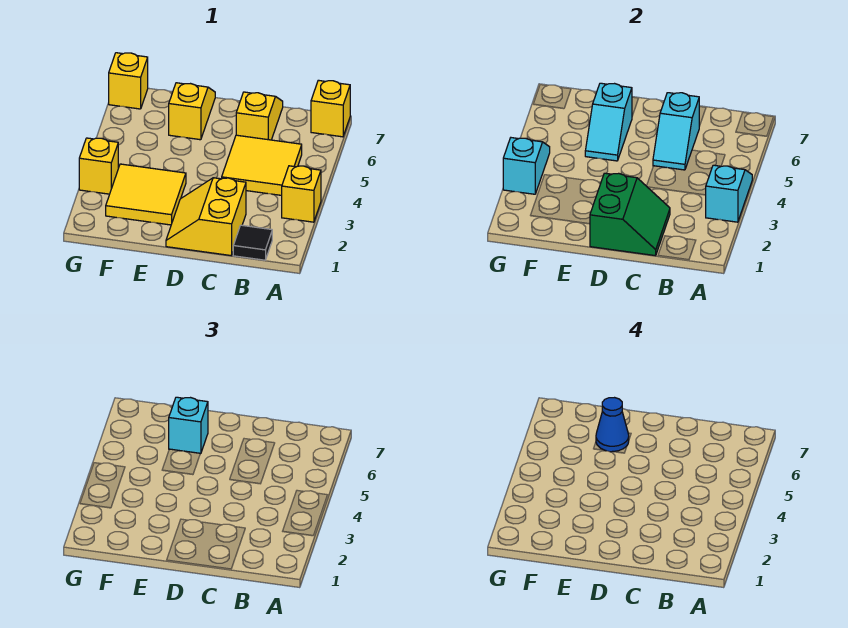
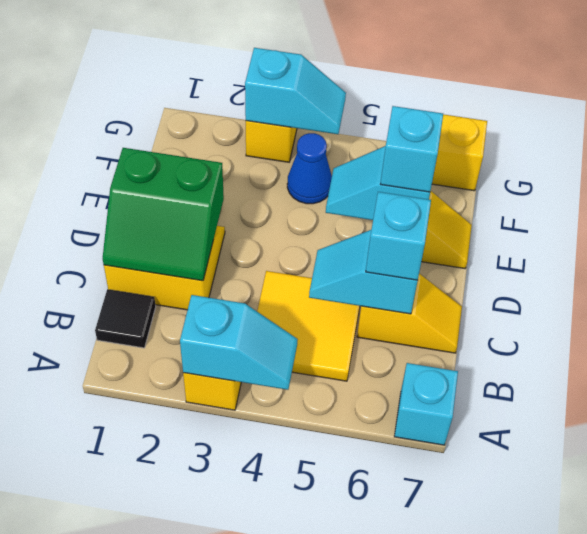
yellow 1x1 brick [311,80,350,137] -> cyan 1x1 brick [394,363,458,445]
none -> cyan 1x1 brick [366,192,431,280]
yellow 2x2 tile [106,164,186,225] -> none
blue 1x1 cone [596,398,629,452] -> blue 1x1 cone moved to [287,133,332,204]

